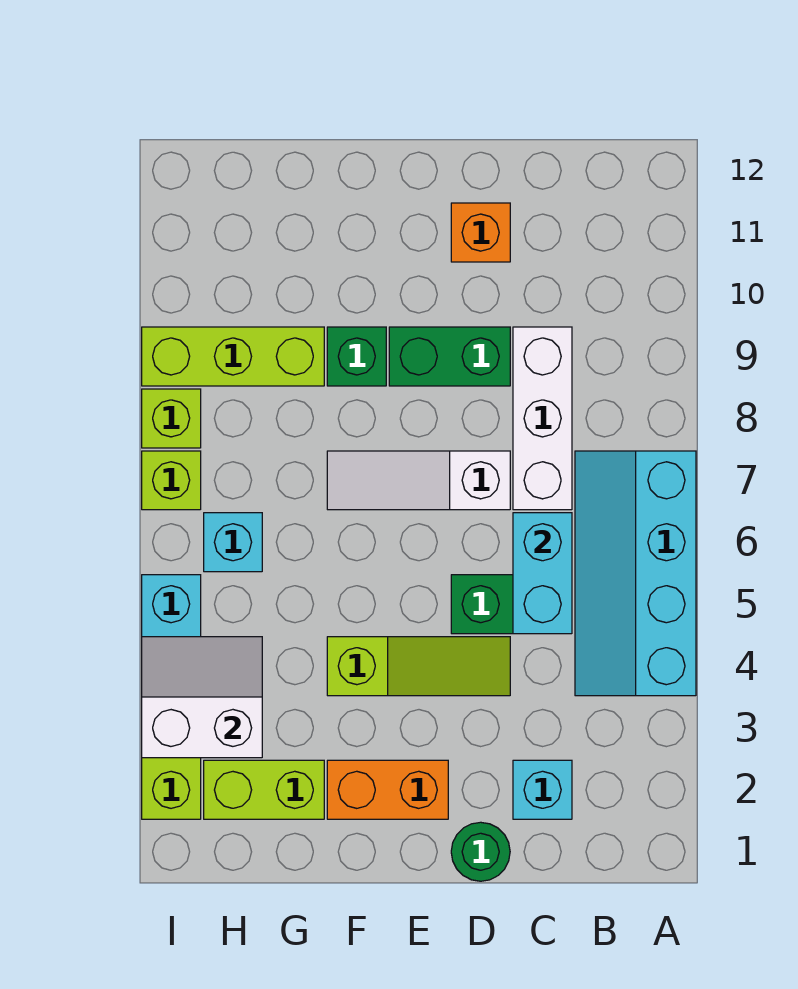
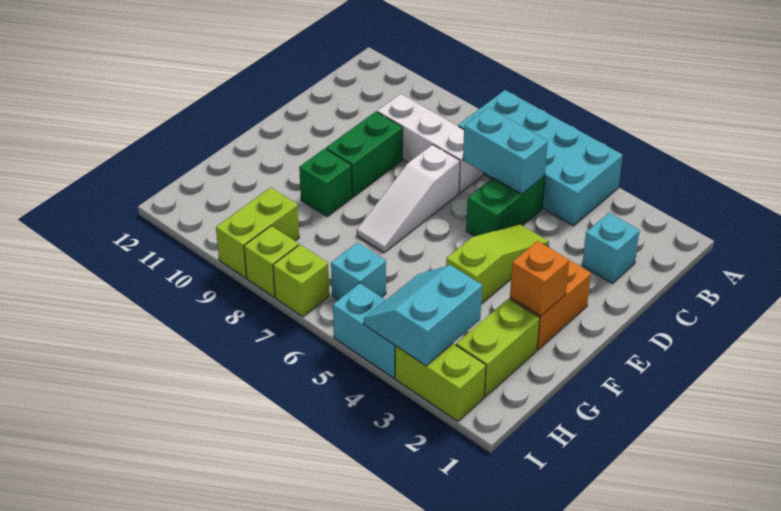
cyan 2x4 slope [575,451,696,696] -> cyan 2x4 brick [458,90,623,226]
green 1x1 round brick [451,822,510,881] -> none
orange 1x1 brick [451,203,510,262] -> orange 1x1 brick moved to [510,241,569,316]
lime 1x3 brick [142,327,324,386] -> lime 1x2 brick [216,187,299,278]
white 2x2 slope [142,637,262,758] -> cyan 2x2 slope [364,265,482,366]

